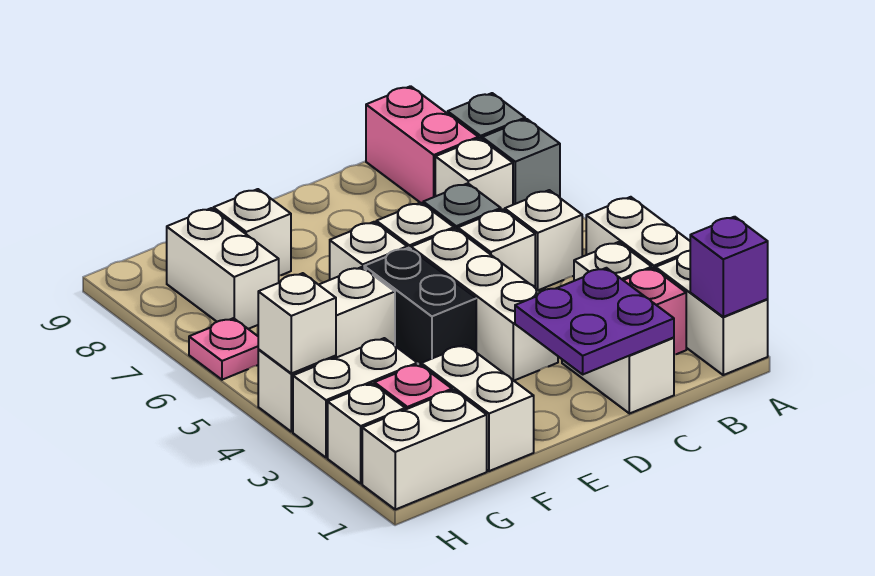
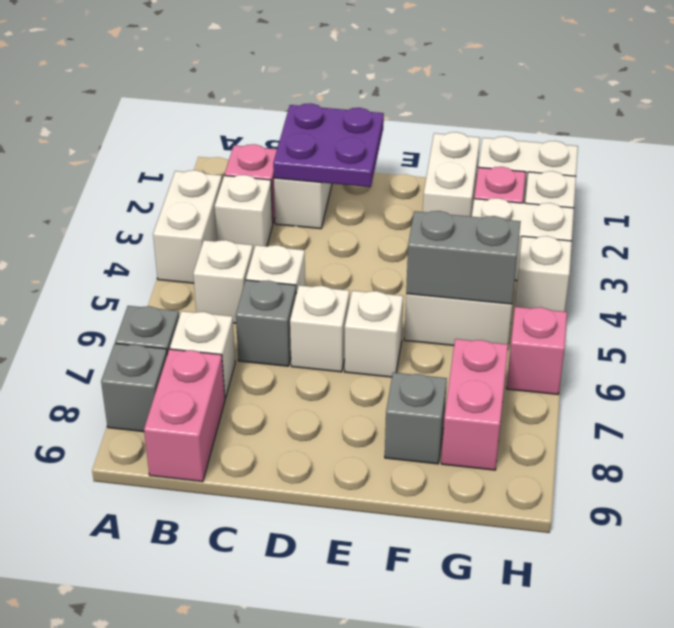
white 1x2 brick [656,251,768,375] -> none
purple 1x1 brick [690,217,768,317] -> none
white 1x3 brick [411,229,558,381] -> none
black 1x2 brick [364,248,476,365] -> none
none -> grey 1x2 brick [406,211,521,304]
white 1x1 brick [213,189,291,276] -> grey 1x1 brick [385,373,447,464]
white 1x2 brick [167,208,279,329] -> pink 1x2 brick [441,339,508,470]
white 1x1 brick [258,273,336,373] -> none
pink 1x1 plate [189,318,259,380] -> pink 1x1 brick [507,307,567,394]

